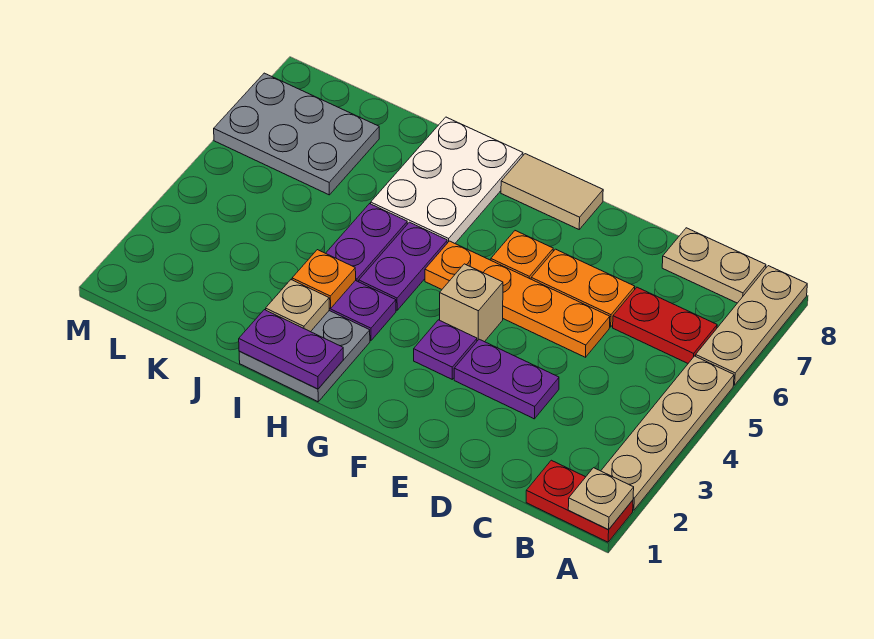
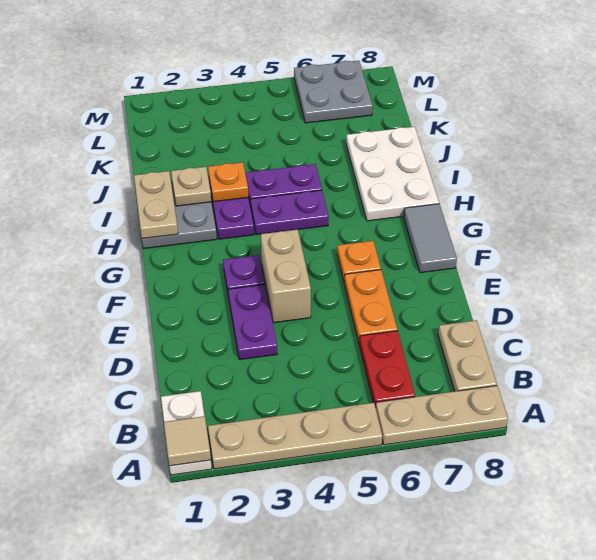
red 1x2 plate [526,460,633,542] -> white 1x2 plate [161,391,212,475]
tan 1x1 plate [568,468,634,530] -> tan 1x1 tile [164,416,211,466]
orange 1x4 plate [425,241,610,357] -> none
tan 1x1 brick [440,264,503,342] -> tan 1x2 brick [261,229,311,323]
tan 1x2 tile [501,154,603,229] -> grey 1x2 tile [404,204,457,273]
purple 1x2 plate [239,310,343,389] -> tan 1x2 plate [134,171,178,239]
white 2x3 plate [371,117,523,243] -> white 2x3 plate turned to [346,127,439,221]
grey 2x3 plate [214,73,379,195] -> grey 2x2 plate [294,61,373,123]

